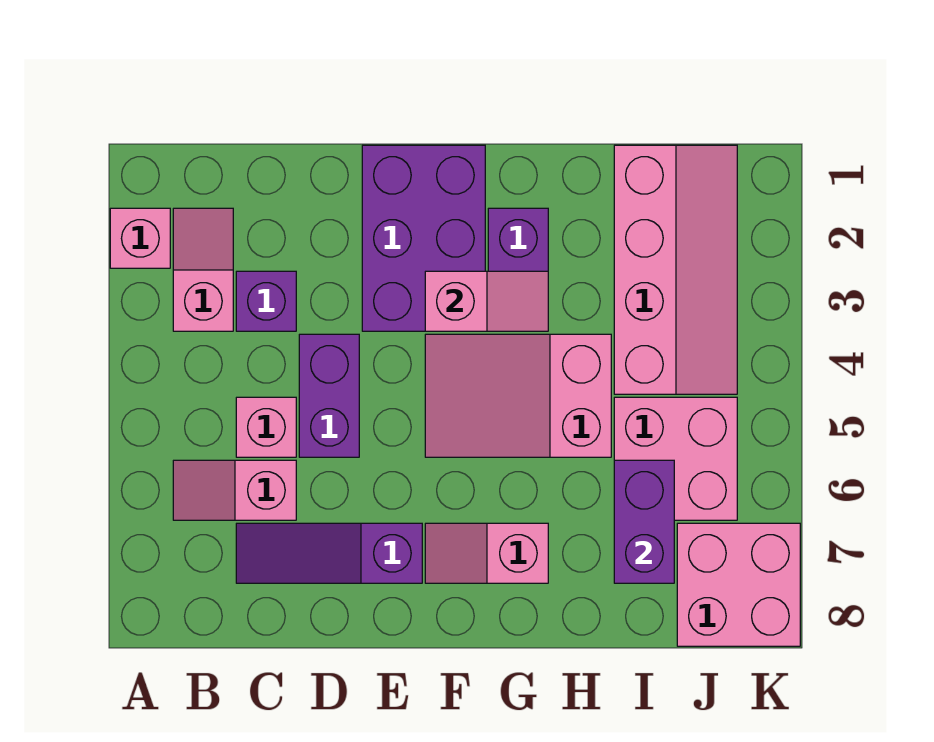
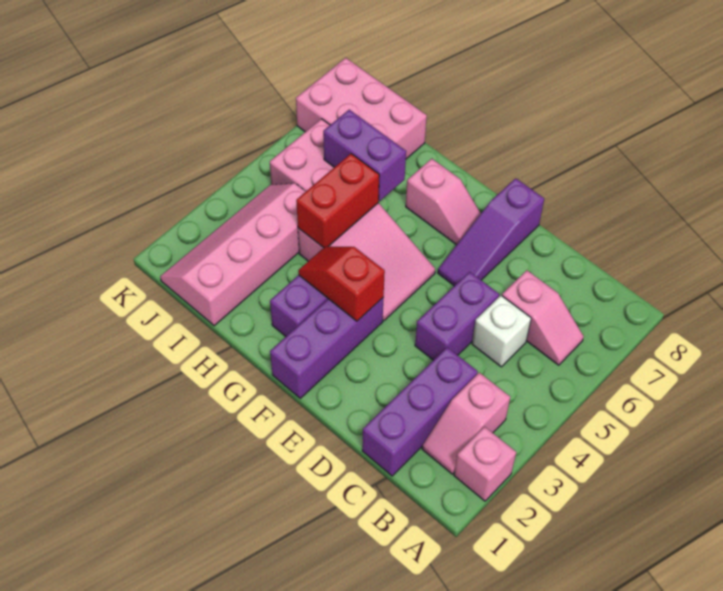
purple 1x1 brick [236,271,296,331] -> purple 1x3 brick [362,347,478,476]
pink 1x1 brick [236,397,296,457] -> white 1x1 brick [472,296,531,367]
purple 1x3 slope [236,523,422,583] -> purple 1x3 slope turned to [438,178,544,286]
purple 2x3 brick [362,145,485,331] -> purple 1x3 brick [270,298,383,398]
pink 1x2 slope [425,271,548,331] -> red 1x2 slope [298,246,385,321]
none -> red 1x2 brick [296,154,379,248]
purple 1x2 brick [614,460,674,583] -> purple 1x2 brick turned to [323,110,406,201]
pink 2x2 brick [677,523,800,646] -> pink 2x3 brick [296,58,427,159]

